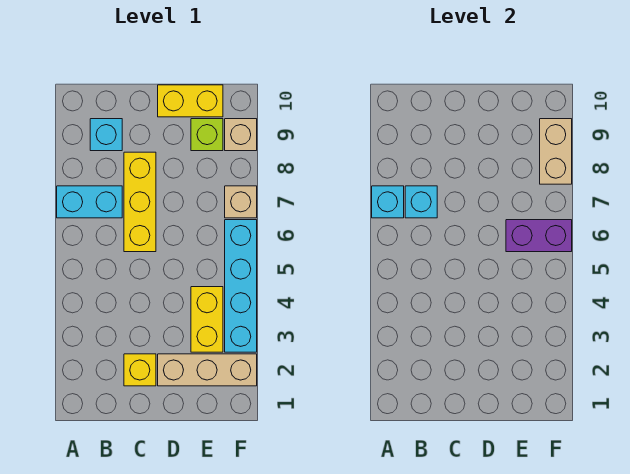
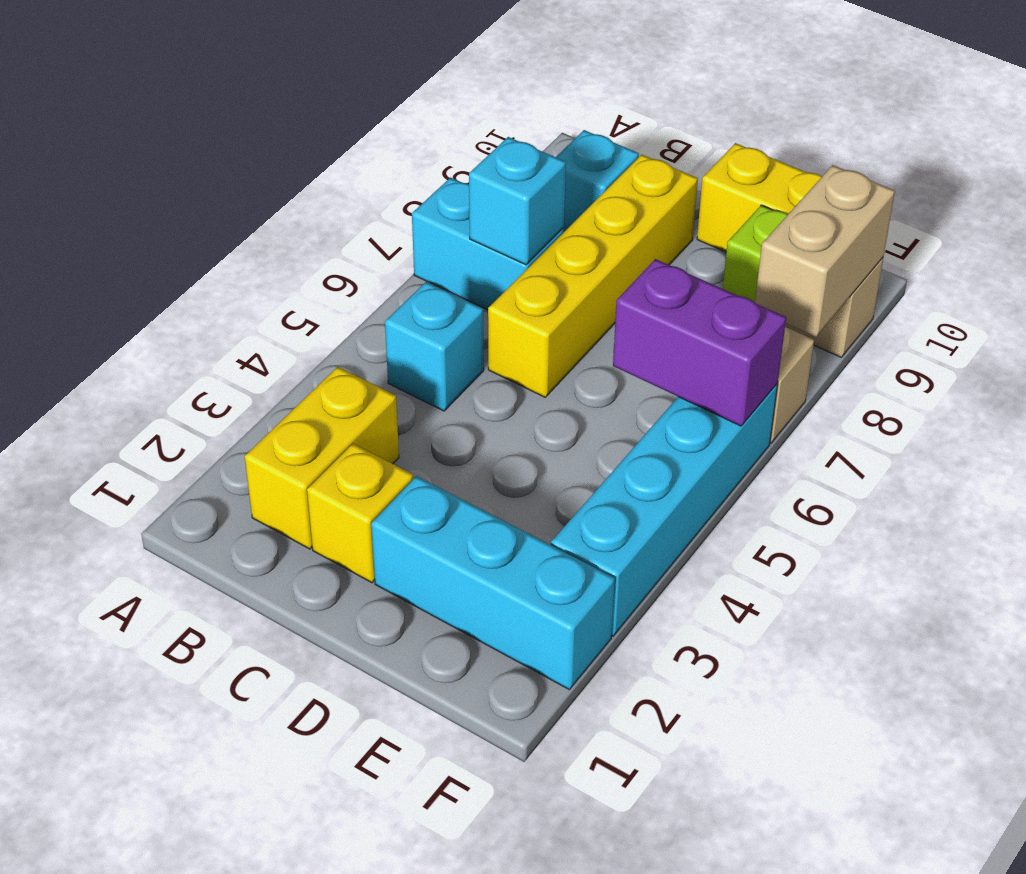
cyan 1x1 brick [372,186,404,218] -> cyan 1x1 brick moved to [385,282,484,411]
yellow 1x3 brick [124,152,156,252] -> yellow 1x4 brick [488,155,698,397]
tan 1x3 brick [158,354,257,386] -> cyan 1x3 brick [371,476,615,690]
yellow 1x2 brick [191,287,223,352] -> yellow 1x2 brick moved to [245,367,399,549]

